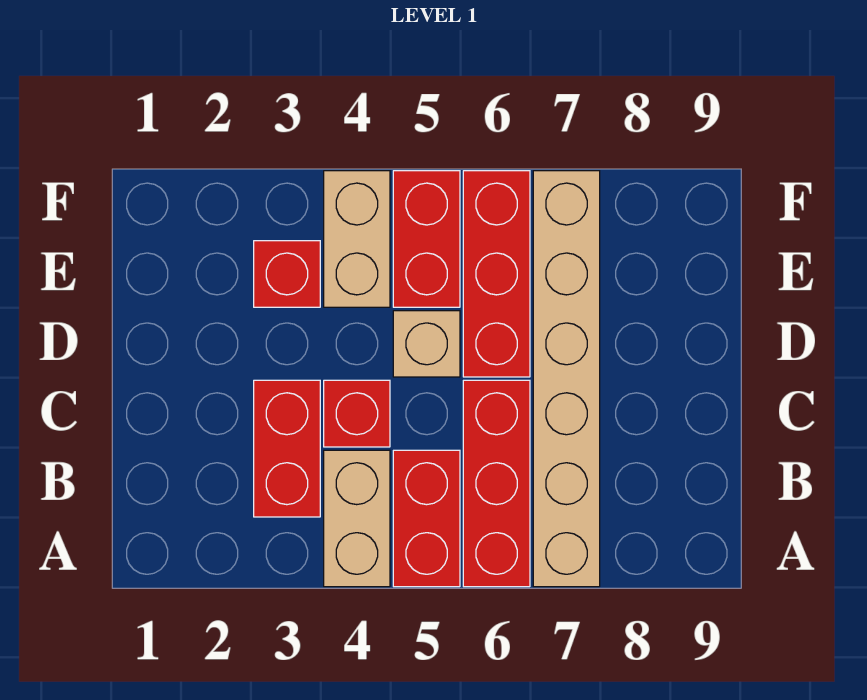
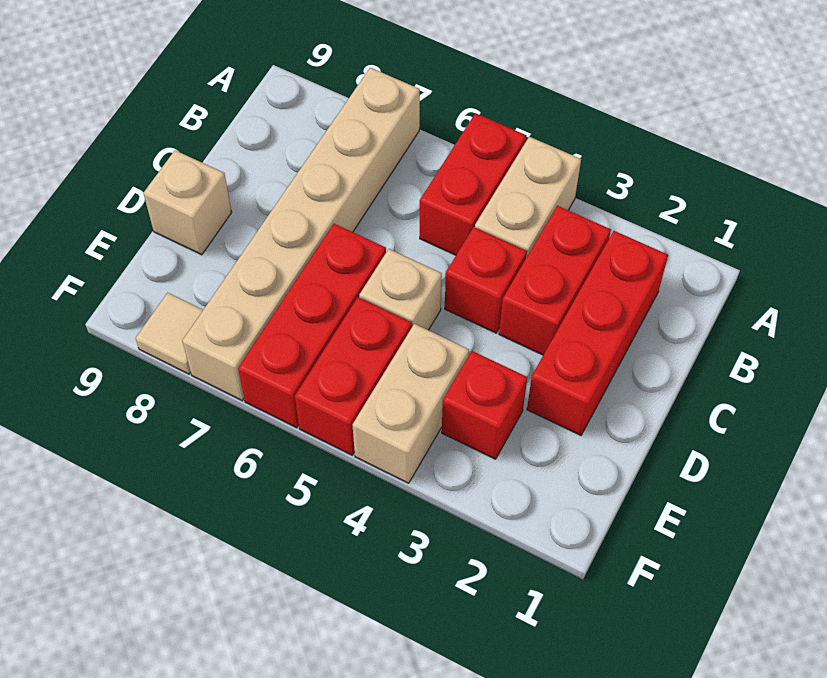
red 1x3 brick [463,380,530,587] -> red 1x3 brick moved to [527,231,668,435]
none -> tan 1x1 brick [143,150,232,255]
none -> tan 1x1 tile [136,293,203,374]

